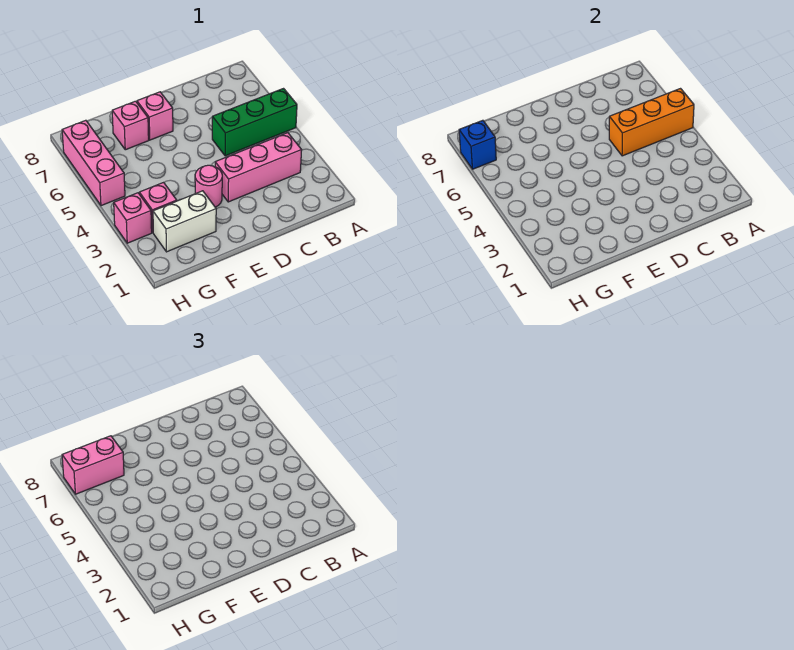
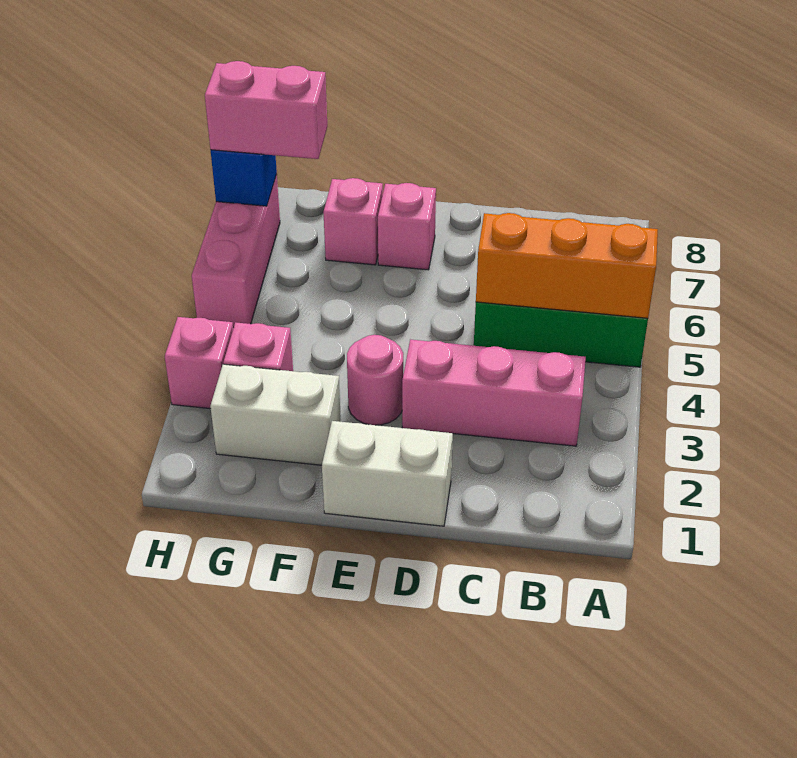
none -> white 1x2 brick [322,421,453,526]

